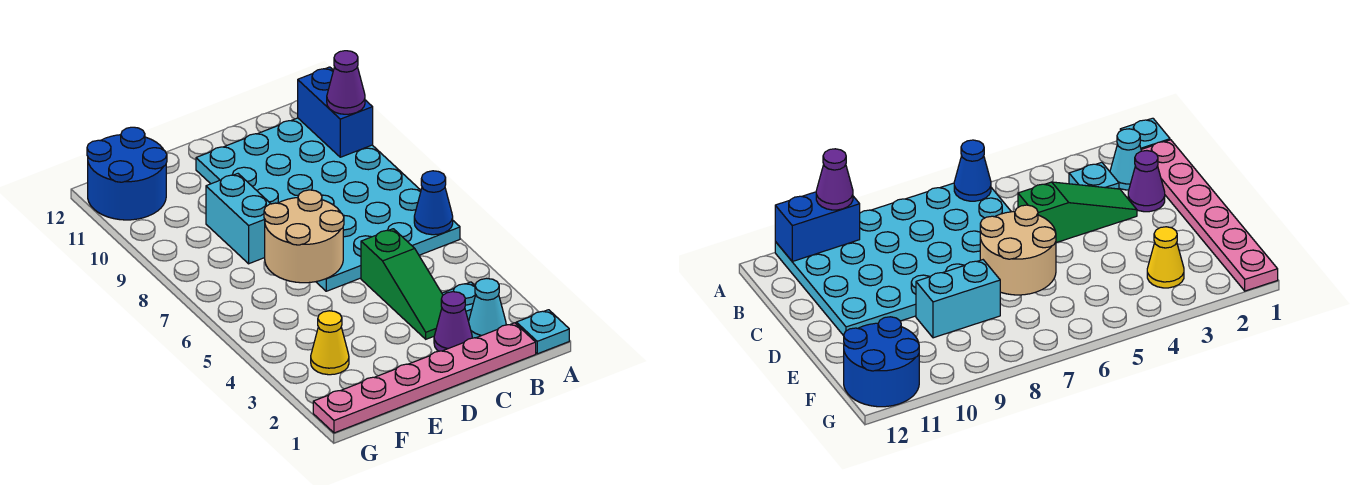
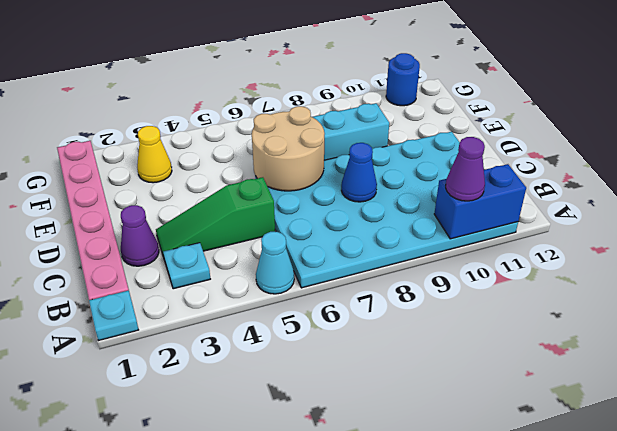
blue 1x1 cone [414,171,453,235] -> blue 1x1 cone moved to [341,143,377,202]
cyan 1x1 cone [469,278,506,338] -> cyan 1x1 cone moved to [256,232,294,294]
blue 2x2 round brick [87,127,167,220] -> blue 1x1 round brick [386,53,420,106]

